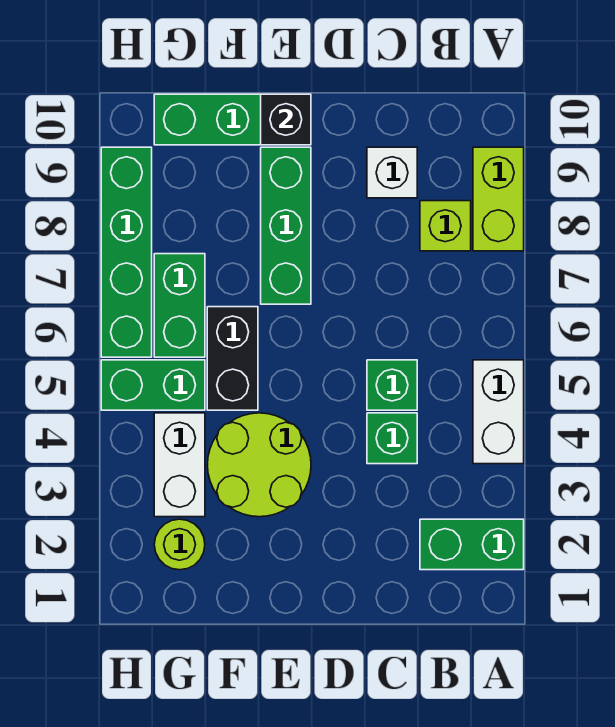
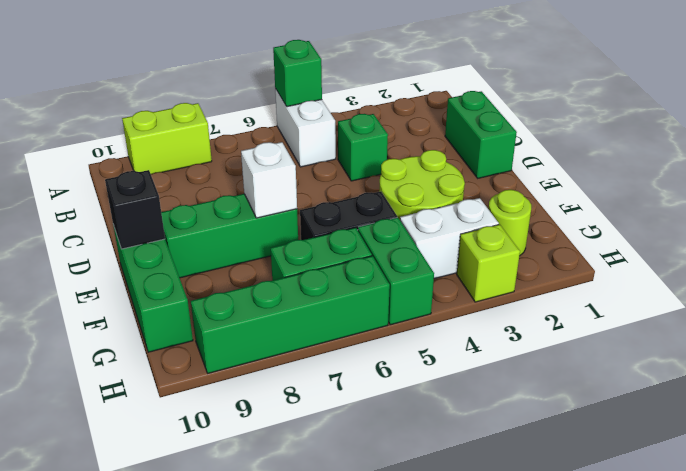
green 1x2 brick [420,519,524,570] -> green 1x2 brick moved to [445,91,517,178]
white 1x2 brick [473,360,524,464] -> white 1x2 brick turned to [275,89,336,167]
lime 1x1 brick [420,201,471,251] -> lime 1x1 brick moved to [457,224,520,302]
green 1x1 brick [367,360,417,410] -> green 1x1 brick moved to [273,40,322,107]
white 1x1 brick [367,147,417,198] -> white 1x1 brick moved to [241,142,297,218]

